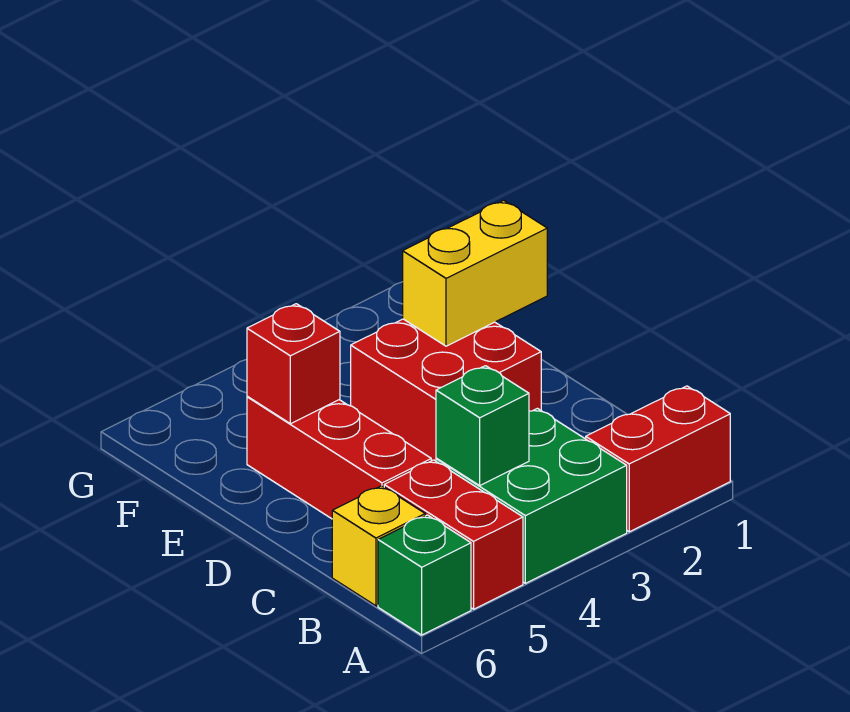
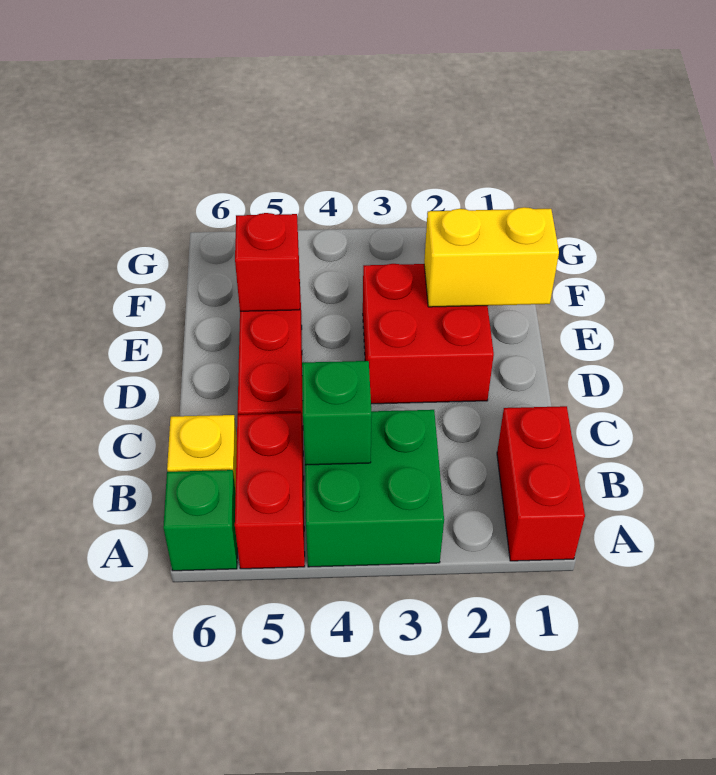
red 1x2 brick [586,386,730,532] -> red 1x2 brick turned to [497,406,585,561]

